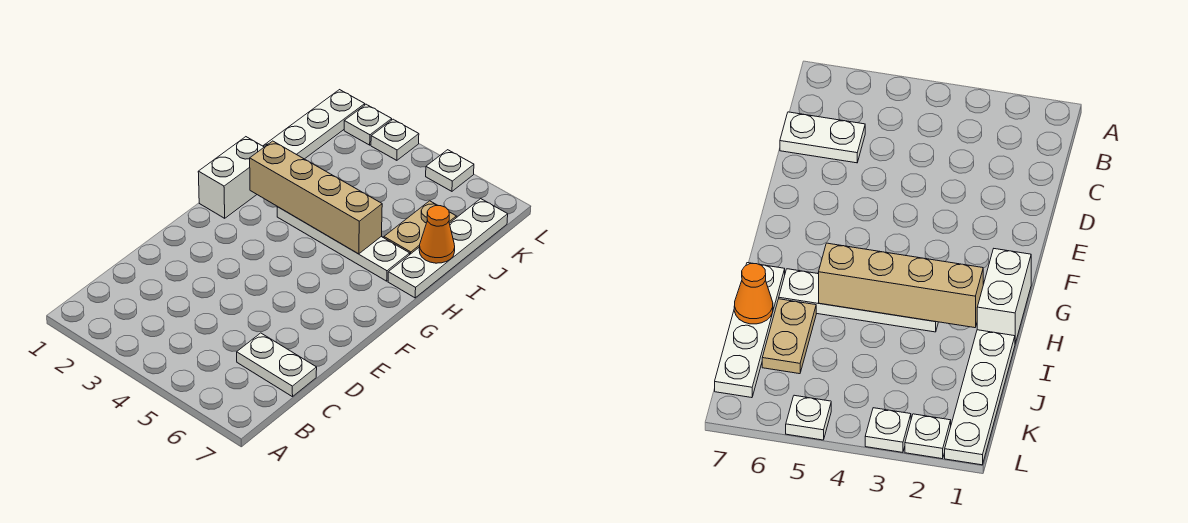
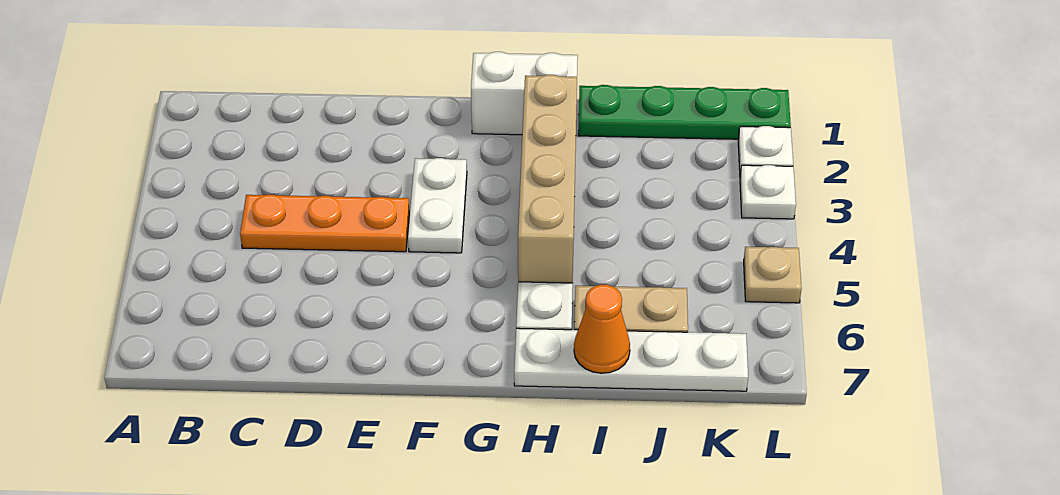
none -> orange 1x3 plate [240,195,409,252]
white 1x2 plate [237,333,317,397] -> white 1x2 plate moved to [408,158,467,253]
white 1x4 plate [263,90,365,159] -> green 1x4 plate [578,85,791,139]
white 1x1 plate [426,150,474,191] -> tan 1x1 plate [744,247,802,303]

